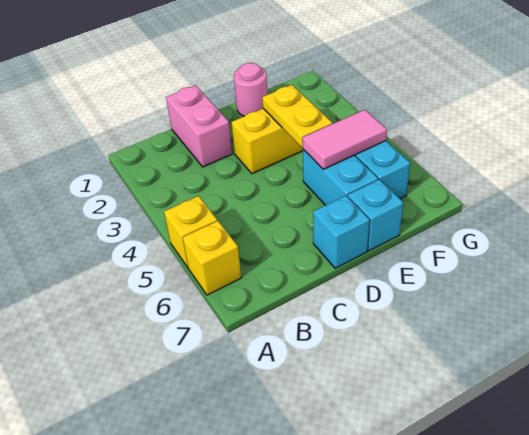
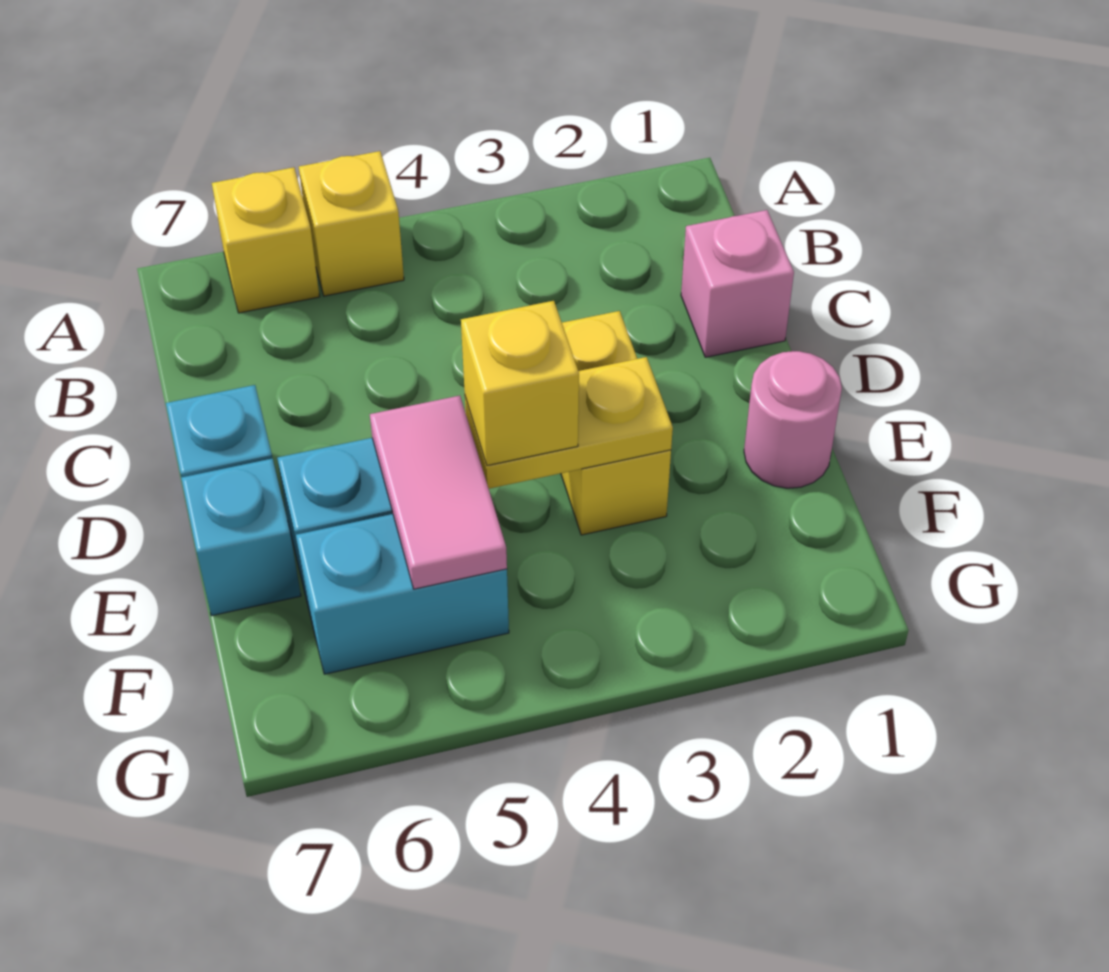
pink 1x2 brick [166,85,232,167] -> pink 1x1 brick [681,210,794,357]
none -> yellow 1x1 brick [461,301,579,466]

